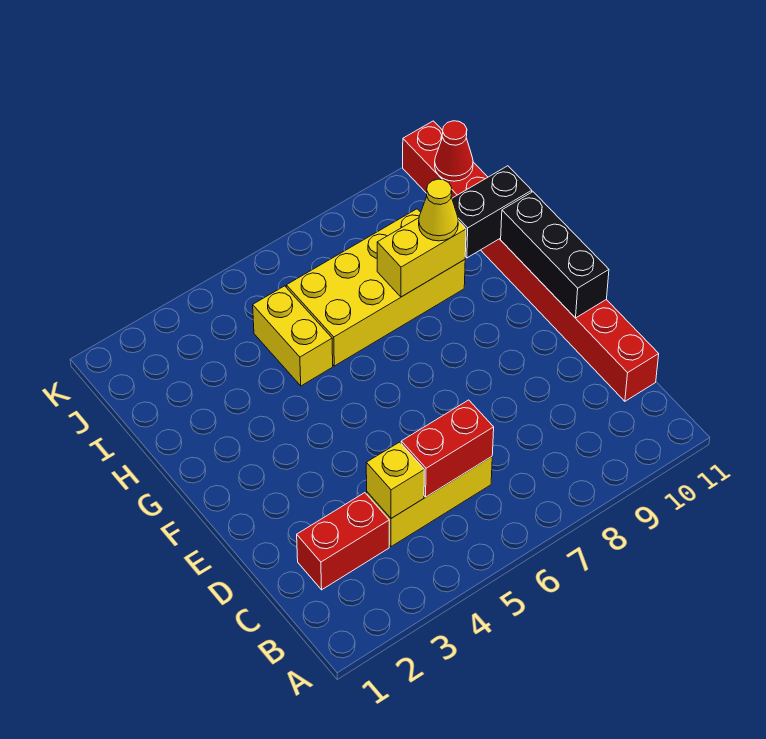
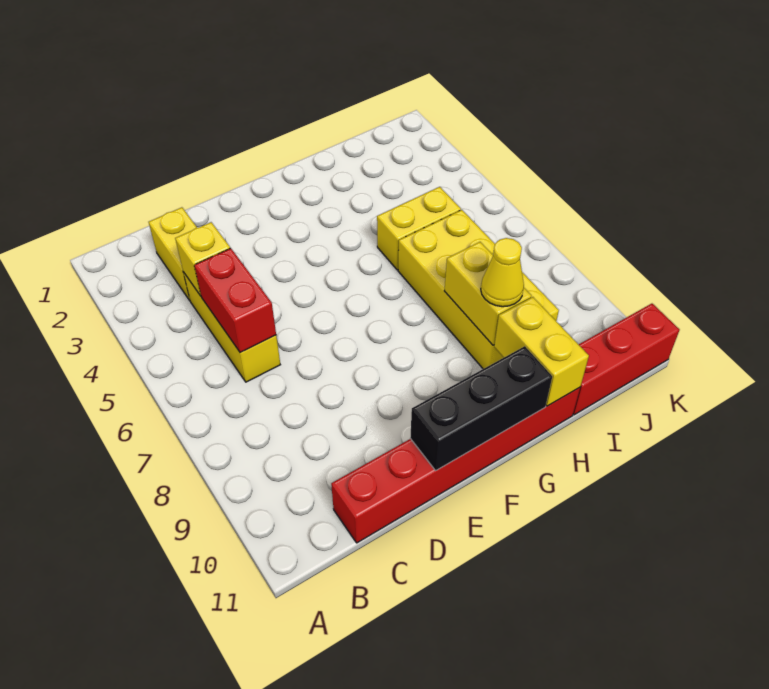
red 1x2 brick [297,493,389,590] -> yellow 1x2 brick [149,207,197,300]
black 1x2 brick [452,166,532,258] -> yellow 1x2 brick [494,297,589,406]
red 1x1 cone [435,121,473,181] -> none

